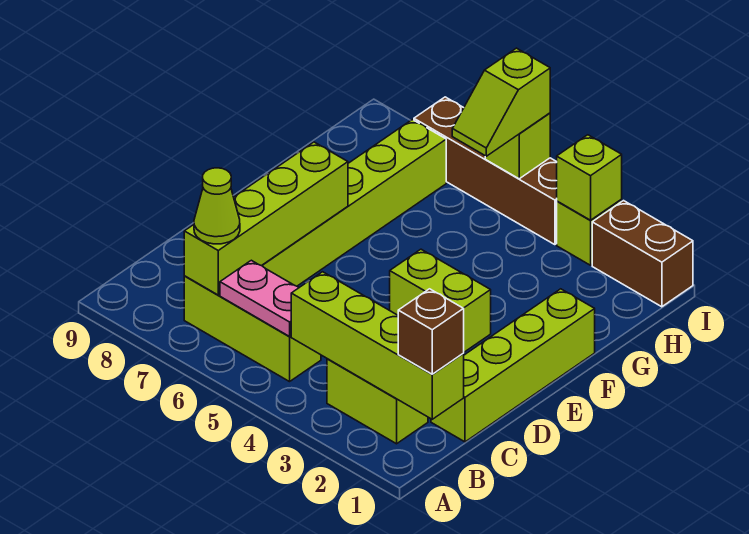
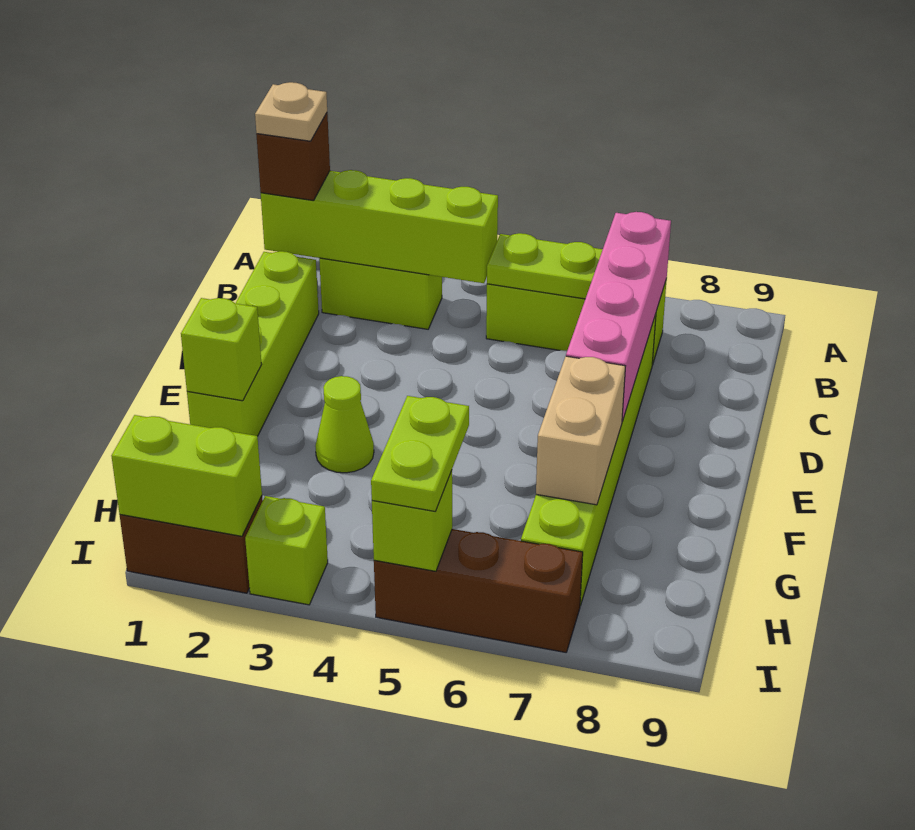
none -> tan 1x1 plate [255,82,327,141]
pink 1x2 plate [220,260,299,336] -> lime 1x2 plate [487,233,603,299]
lime 1x4 brick [184,142,348,295] -> pink 1x4 brick [566,212,671,421]
lime 1x1 cone [194,168,240,244] -> lime 1x1 cone moved to [315,376,374,473]
lime 1x2 brick [390,249,491,352] -> lime 1x2 brick moved to [111,415,262,536]
none -> tan 1x2 brick [536,356,625,505]
lime 1x2 slope [452,48,550,156] -> lime 1x2 plate [371,396,469,512]
lime 1x1 brick [557,135,622,220] -> lime 1x1 brick moved to [181,298,262,401]
brown 1x4 brick [414,97,557,245] -> brown 1x3 brick [374,529,583,652]

